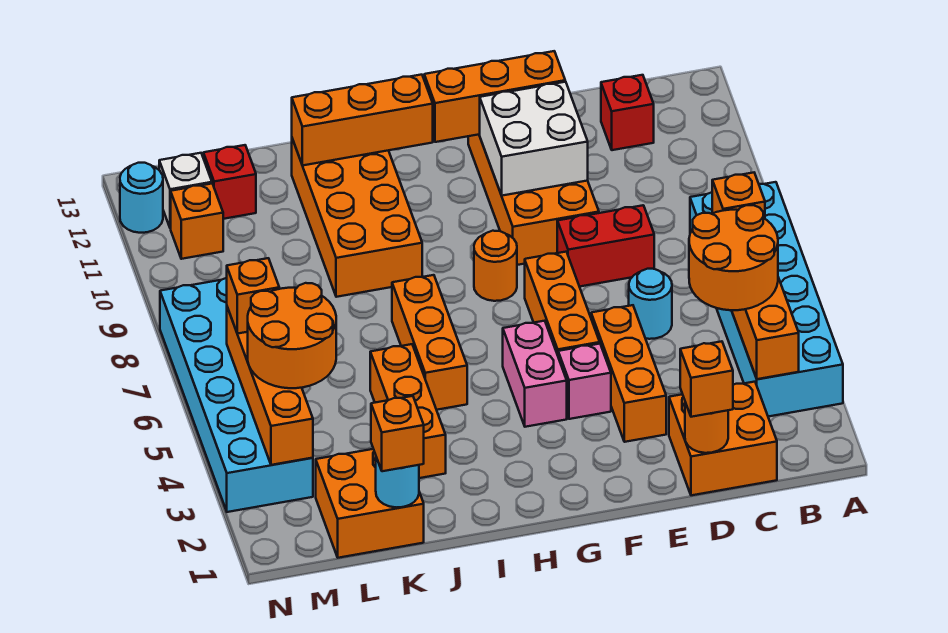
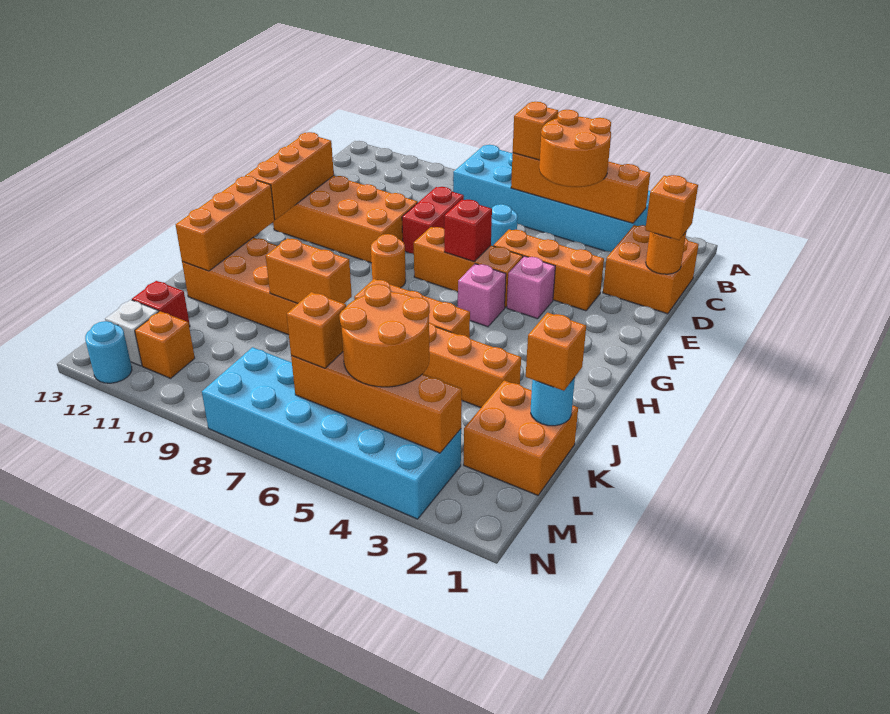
red 1x1 brick [601,75,654,150] -> red 1x1 brick moved to [444,200,492,262]
white 2x2 brick [480,82,588,196] -> none
pink 1x2 brick [503,321,567,427] -> pink 1x1 brick [458,264,506,327]
none -> orange 1x2 brick [266,238,352,304]

